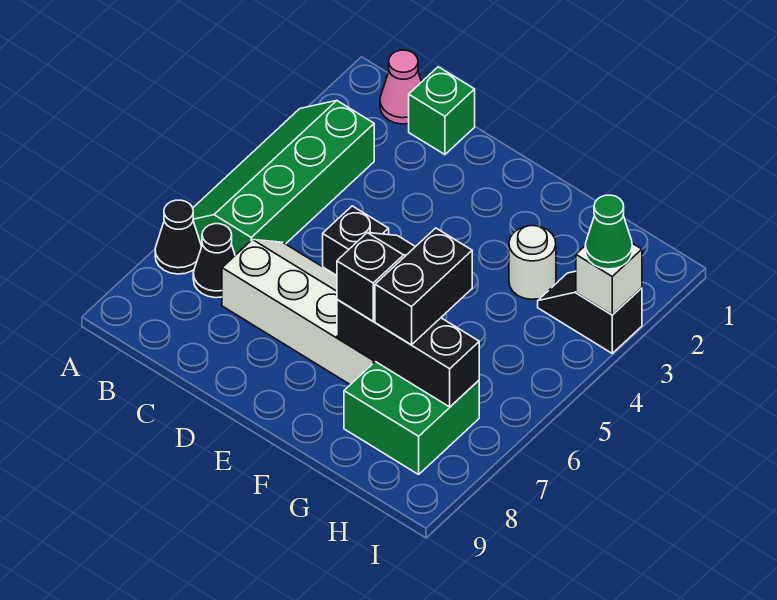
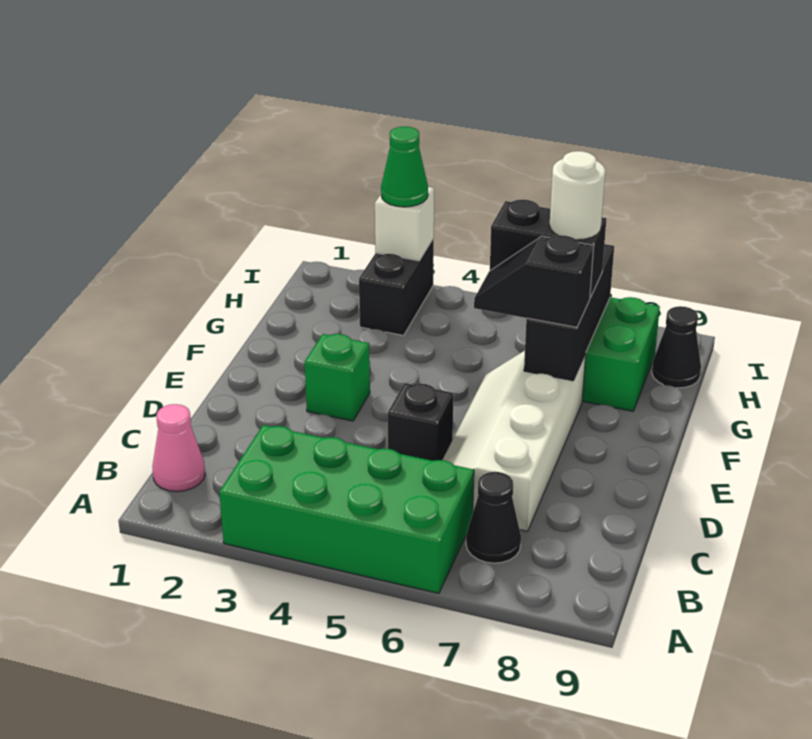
green 2x4 slope [193,101,374,255] -> green 2x4 brick [219,425,474,593]
black 1x1 cone [155,200,202,274] -> black 1x1 cone moved to [652,306,701,388]
green 1x1 brick [409,67,475,155] -> green 1x1 brick moved to [305,334,370,421]
white 1x1 round brick [509,226,556,299] -> white 1x1 round brick moved to [550,151,605,240]
black 1x2 slope [538,271,642,353] -> black 1x2 brick [359,238,434,335]

